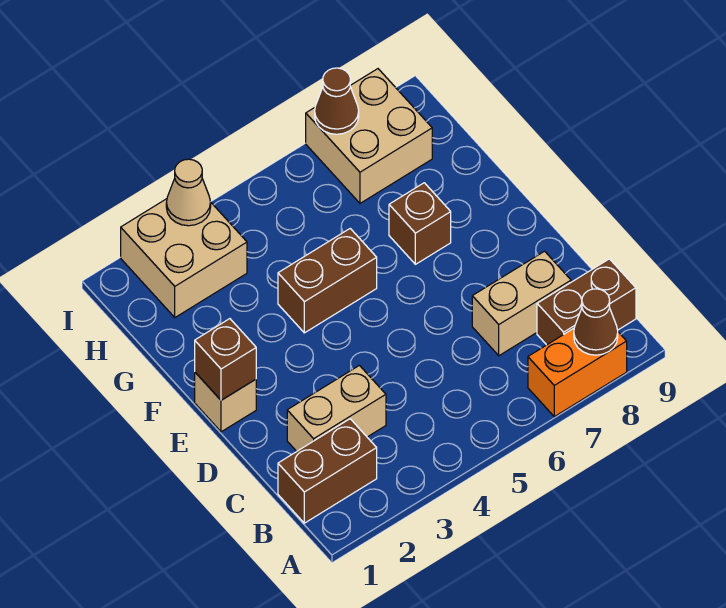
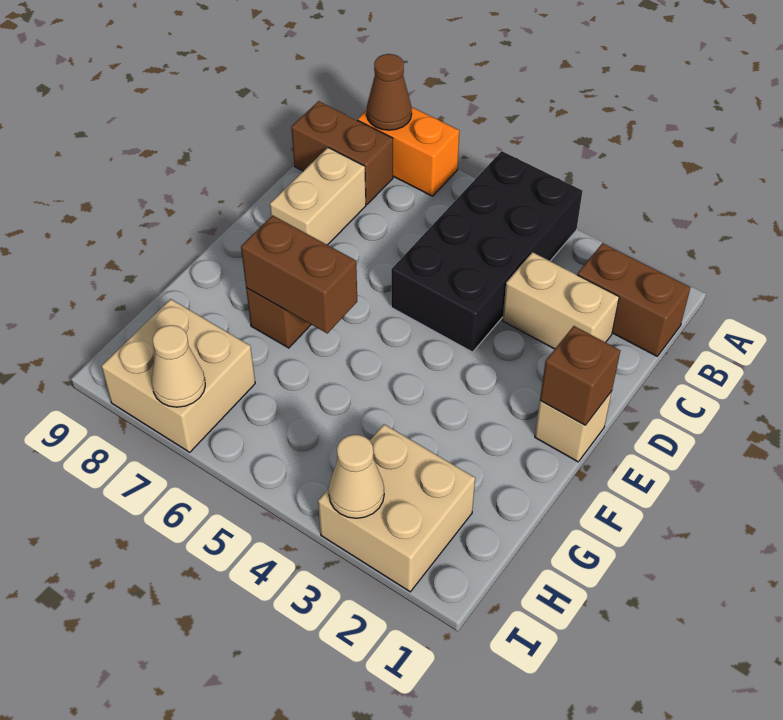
none -> black 2x4 brick [391,151,583,352]
tan 1x2 brick [472,251,571,356] -> tan 1x2 brick turned to [270,148,366,245]
brown 1x2 brick [278,229,377,333] -> brown 1x2 brick moved to [241,215,357,333]
brown 1x1 cone [315,68,359,134] -> tan 1x1 cone [152,325,205,407]

